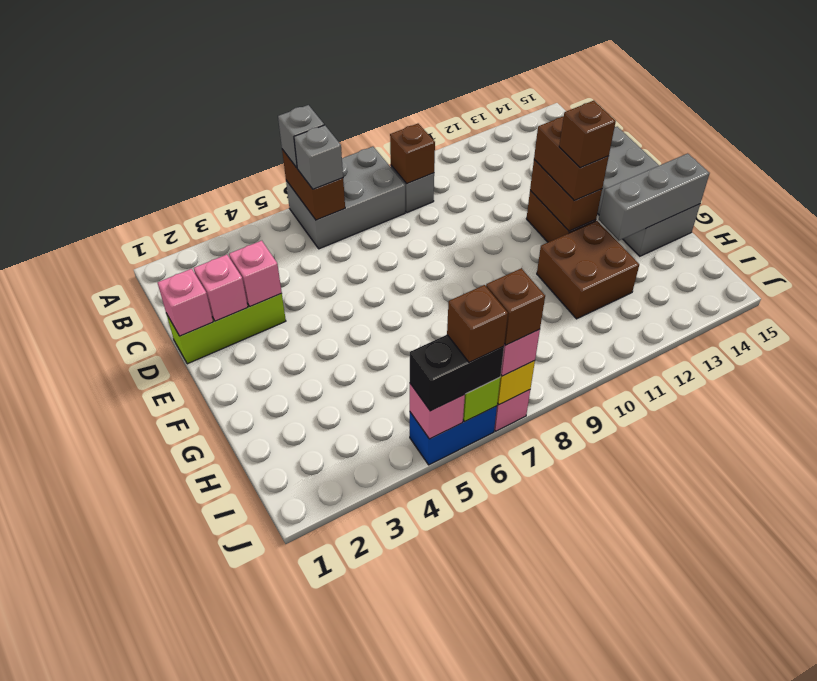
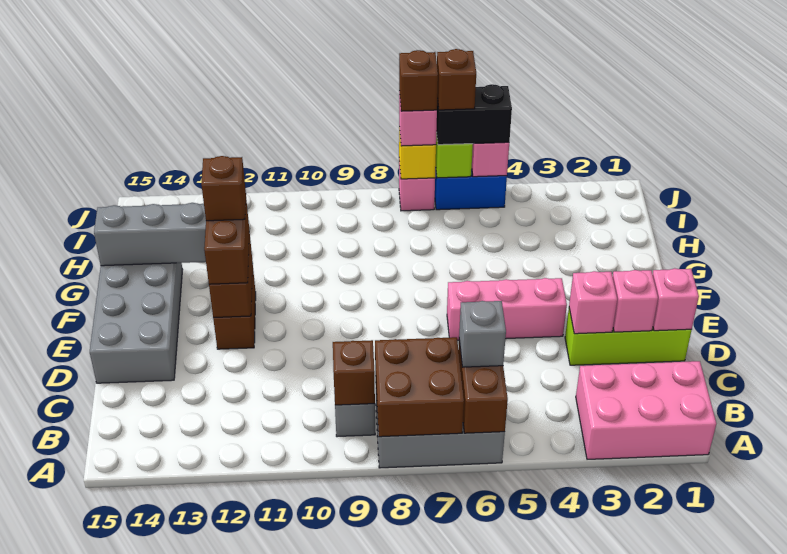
none -> pink 2x3 brick [576,361,716,459]
grey 1x1 brick [278,105,324,168] -> none
none -> pink 1x3 brick [447,278,567,340]
brown 2x2 brick [537,221,639,319] -> brown 2x2 brick moved to [375,337,464,437]

